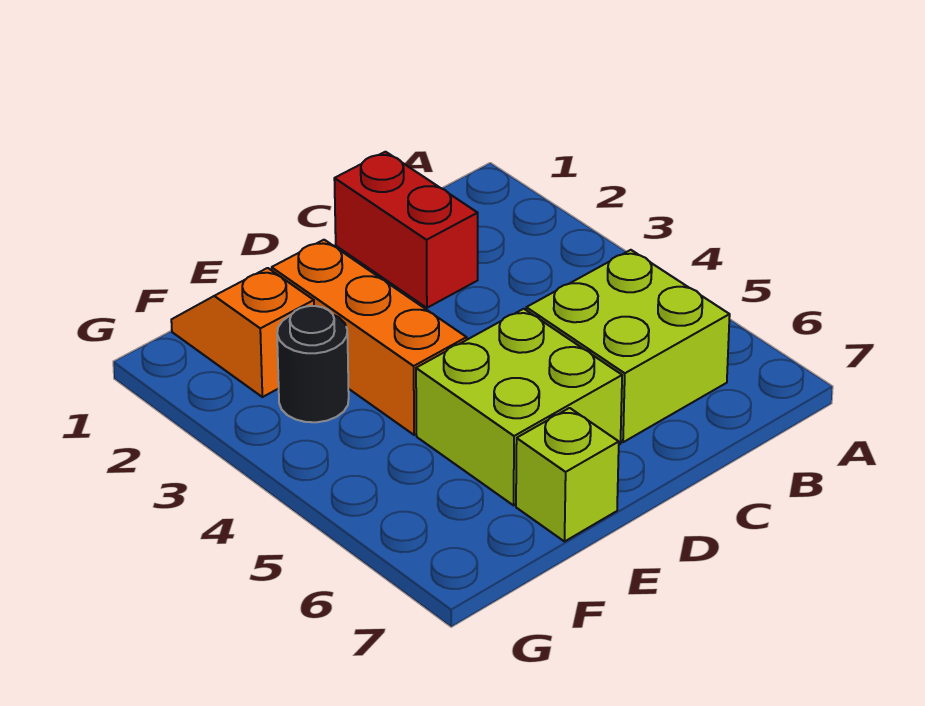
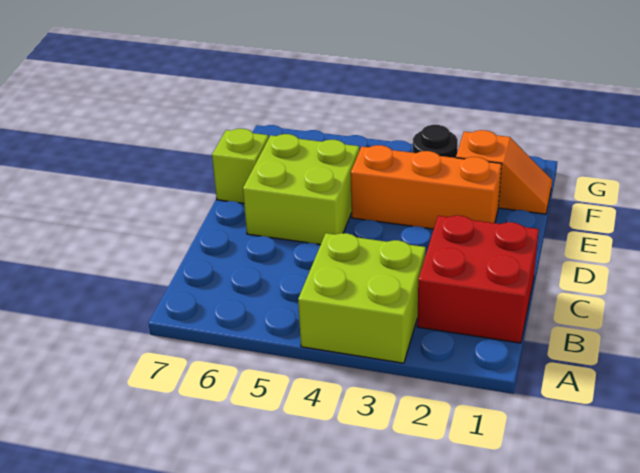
lime 2x2 brick [526,250,730,442] -> lime 2x2 brick moved to [298,233,426,363]
red 1x2 brick [334,152,478,308] -> red 2x2 brick [417,215,539,343]

